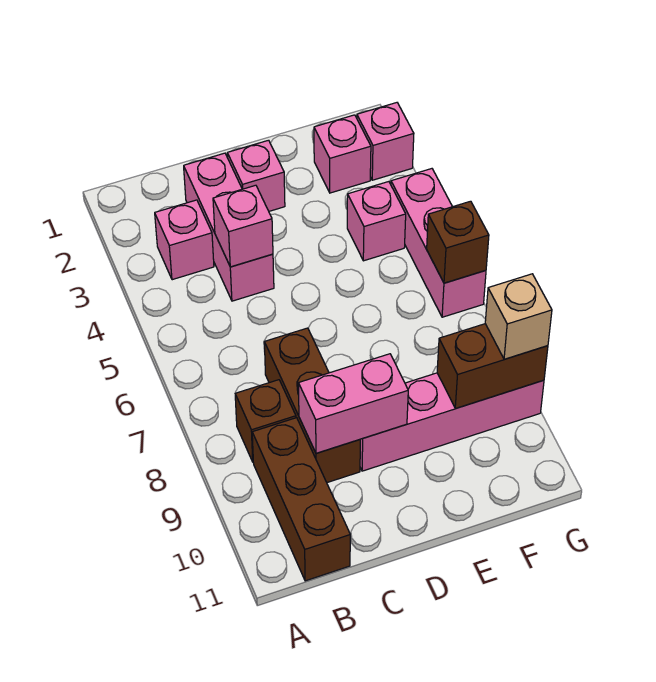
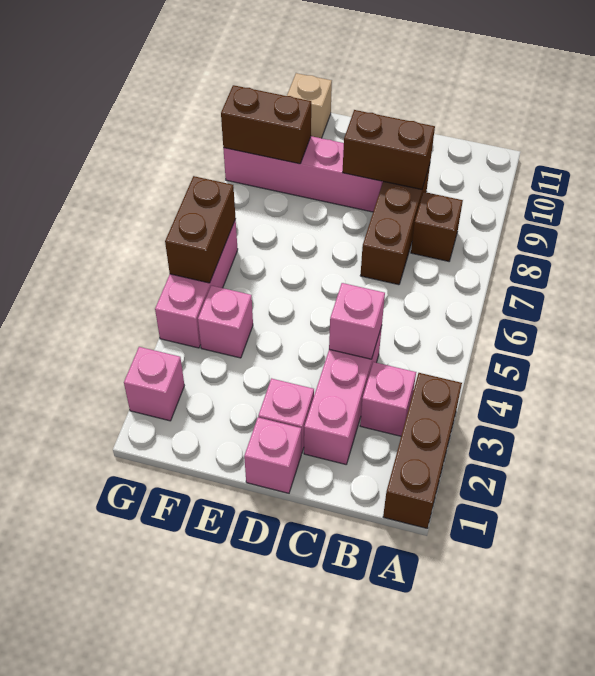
brown 1x3 brick [252,418,350,581] -> brown 1x3 brick moved to [383,373,462,528]
pink 1x2 brick [298,354,408,453] -> brown 1x2 brick [343,110,435,189]
pink 1x1 brick [314,115,371,193] -> pink 1x1 brick moved to [244,418,301,493]
brown 1x1 brick [427,201,489,283] -> brown 1x2 brick [165,176,236,283]
tan 1x1 brick [485,274,552,359] -> tan 1x1 brick moved to [287,73,332,138]

